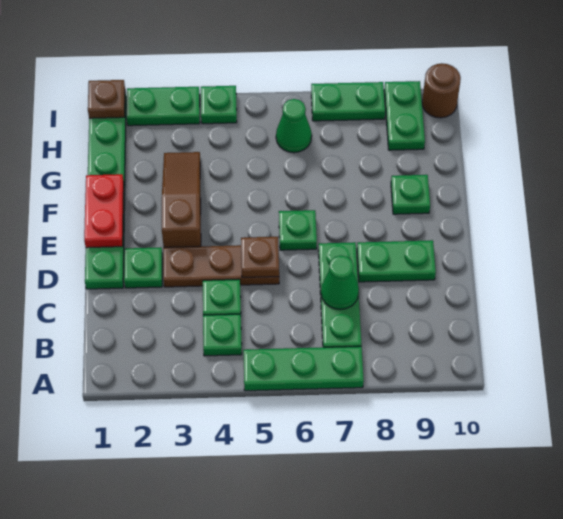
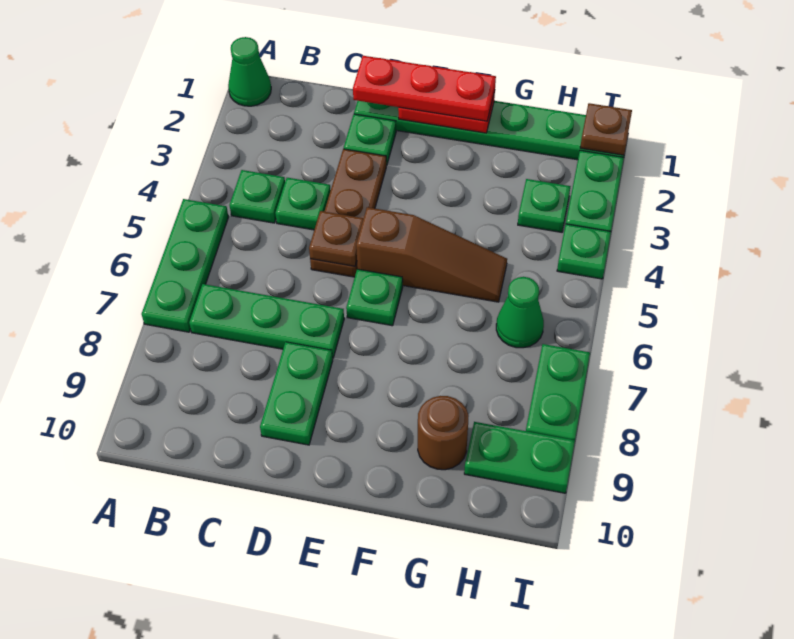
green 1x1 cone [321,256,359,310] -> green 1x1 cone moved to [228,37,271,106]
none -> red 1x3 plate [353,56,496,121]
brown 1x3 slope [162,152,201,247] -> brown 1x3 slope moved to [356,207,507,302]
green 1x1 plate [391,175,430,214] -> green 1x1 plate moved to [518,179,571,232]
brown 1x1 round brick [422,63,461,118] -> brown 1x1 round brick moved to [418,396,469,470]

